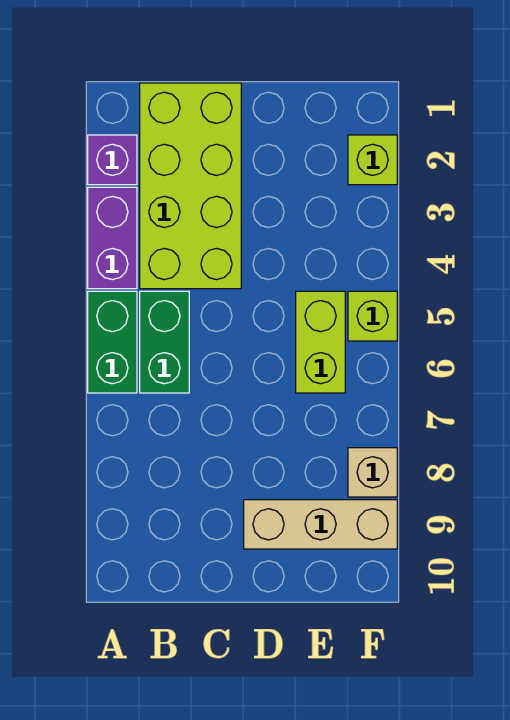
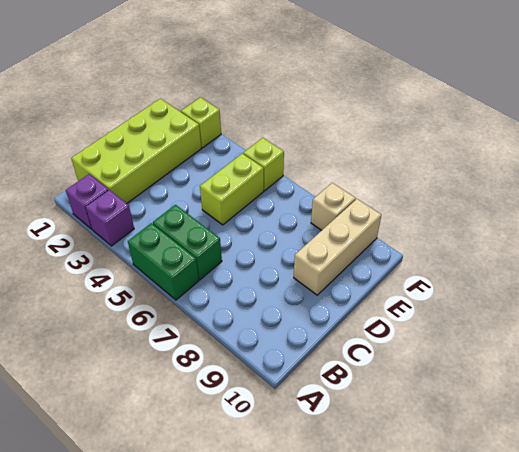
purple 1x2 brick [88,187,137,289] -> purple 1x1 brick [86,190,134,246]
lime 2x4 brick [140,83,241,289] -> lime 2x4 brick turned to [71,99,201,203]
lime 1x2 brick [296,291,345,393] -> lime 1x2 brick turned to [200,154,264,225]

